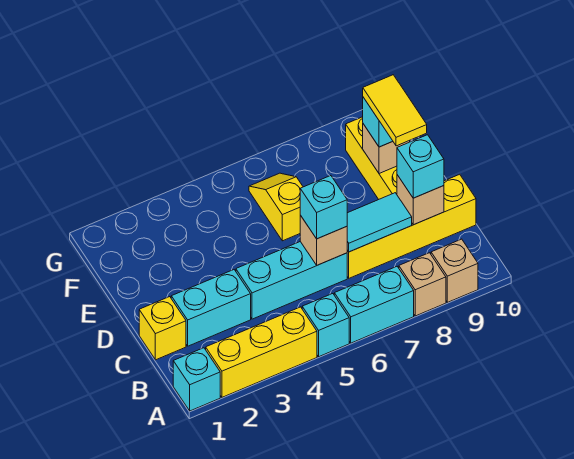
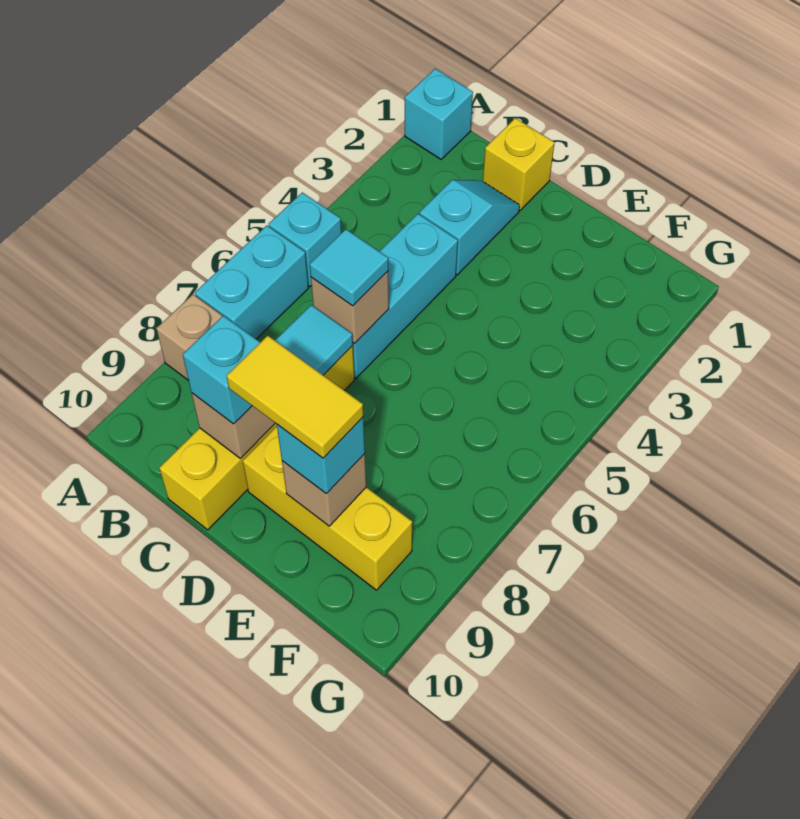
yellow 1x3 brick [206,307,317,397] -> none
tan 1x1 brick [431,239,478,302] -> none
cyan 1x2 brick [171,270,251,346] -> cyan 1x2 slope [420,180,520,275]
cyan 1x1 brick [300,176,347,239] -> cyan 1x1 tile [310,229,388,306]
yellow 1x2 slope [249,173,303,241] -> none

